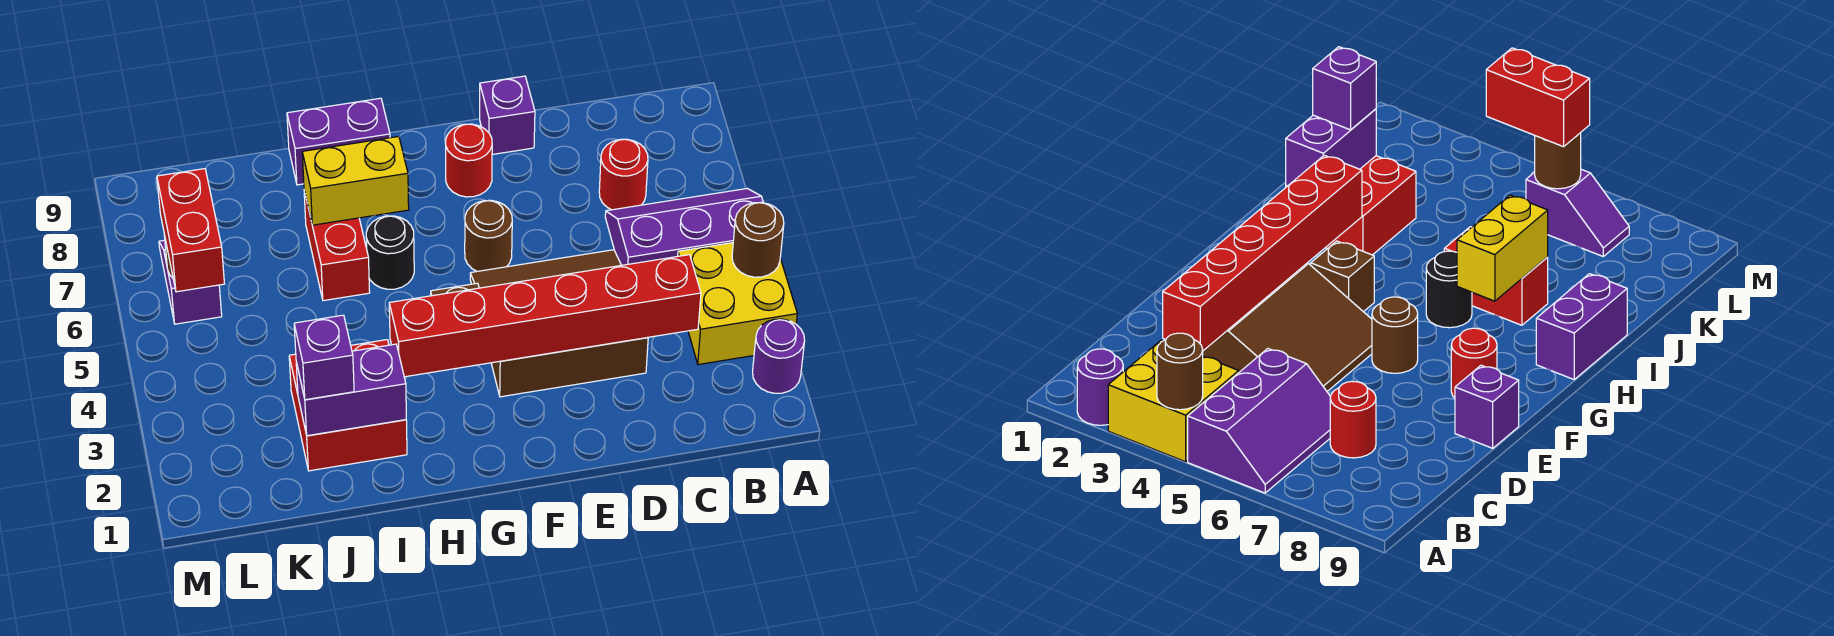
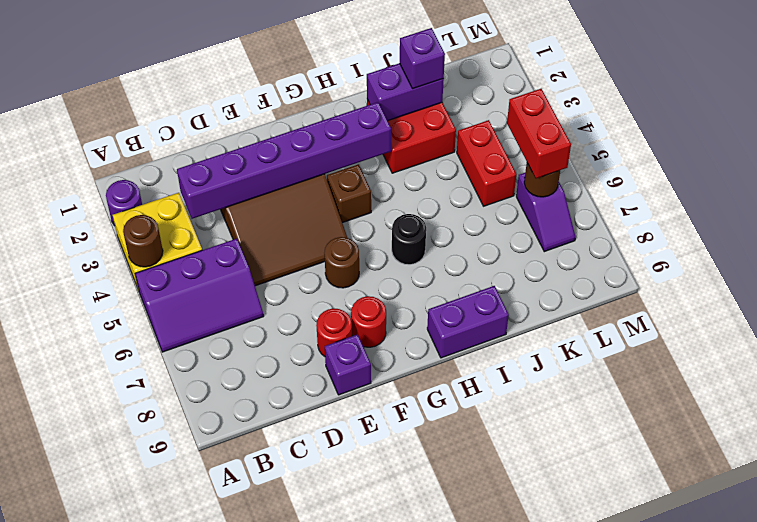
red 1x6 brick [389,255,701,377] -> purple 1x6 brick [177,102,391,219]
red 1x1 round brick [599,139,648,210] -> red 1x1 round brick moved to [316,308,352,356]
yellow 1x2 brick [302,136,409,225] -> none
red 1x2 brick [304,191,370,301] -> red 1x2 brick moved to [457,120,516,206]

